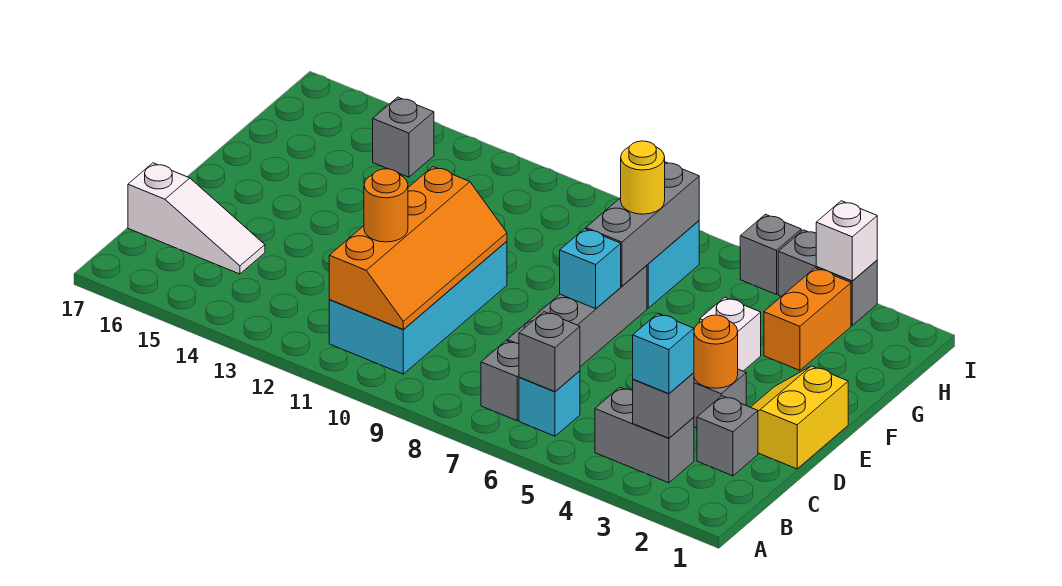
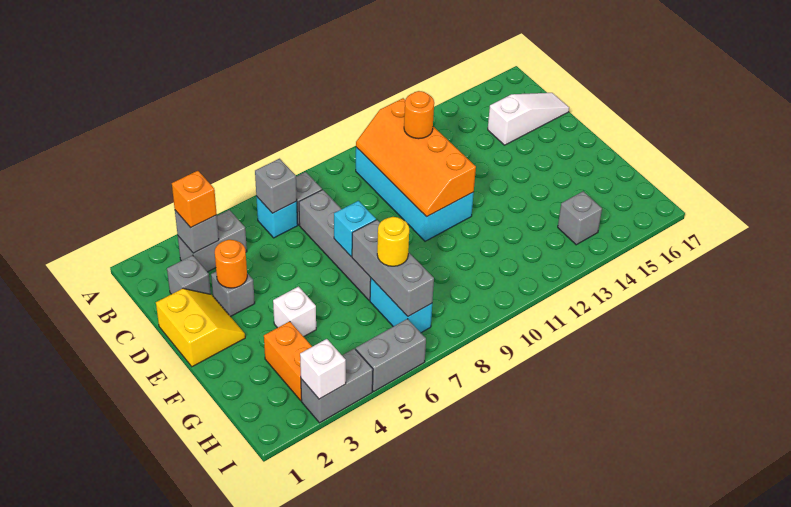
cyan 1x1 brick [633,314,694,394] -> orange 1x1 brick [172,171,217,228]
white 1x3 slope [128,163,265,274] -> white 1x3 slope turned to [488,93,569,145]
grey 1x1 brick [740,214,801,294] -> grey 1x2 brick [356,319,426,391]

